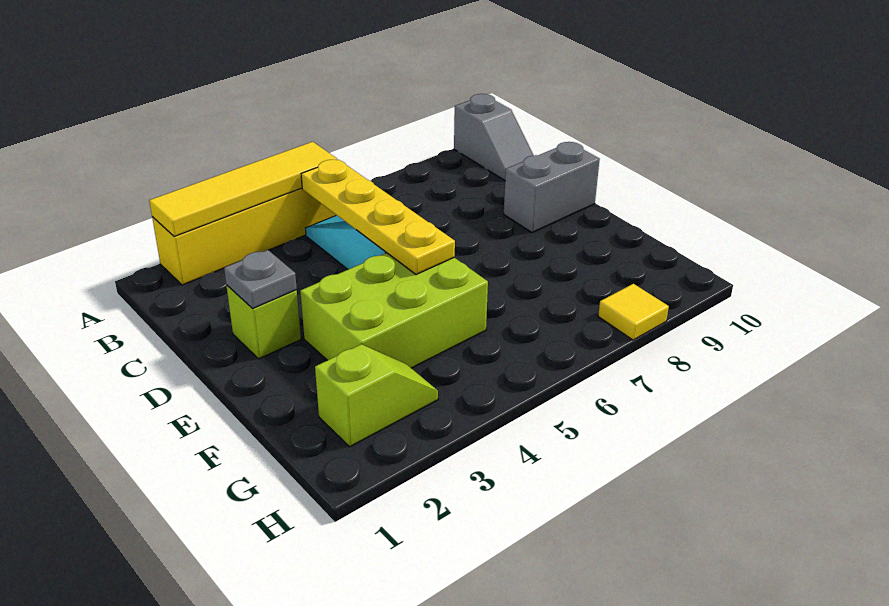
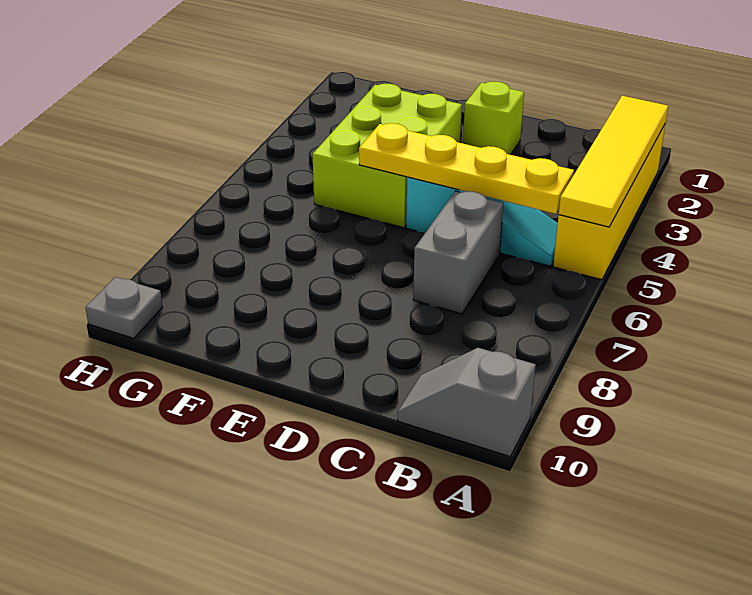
grey 1x1 plate [224,250,297,309] -> grey 1x1 plate moved to [85,277,162,338]
grey 1x2 brick [504,142,600,233] -> grey 1x2 brick moved to [413,191,503,314]
lime 1x2 slope [315,344,438,447] -> none
yellow 1x1 tile [598,284,669,340] -> none

